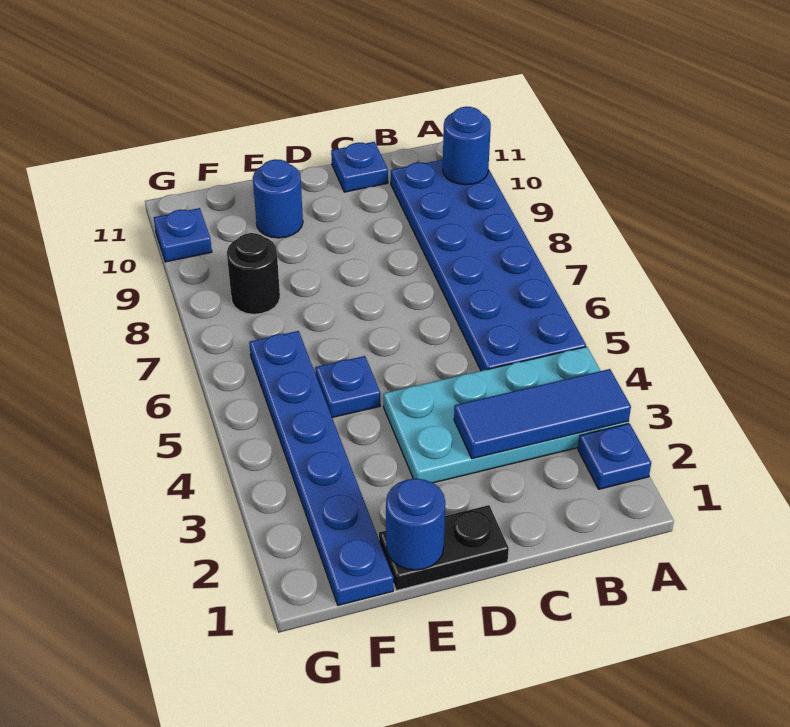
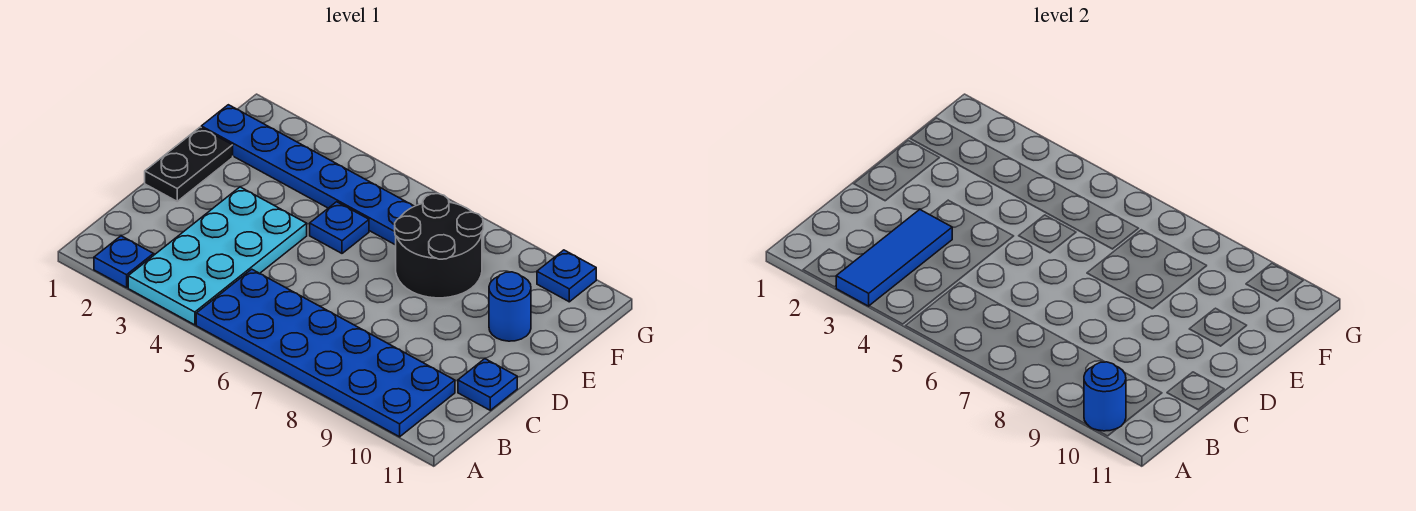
blue 1x1 round brick [386,479,445,570] -> none
black 1x1 round brick [227,233,280,314] -> black 2x2 round brick [395,194,483,298]

